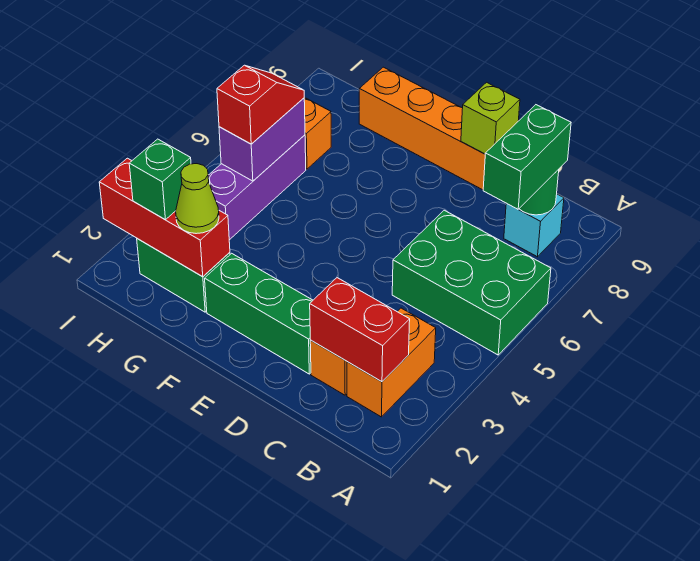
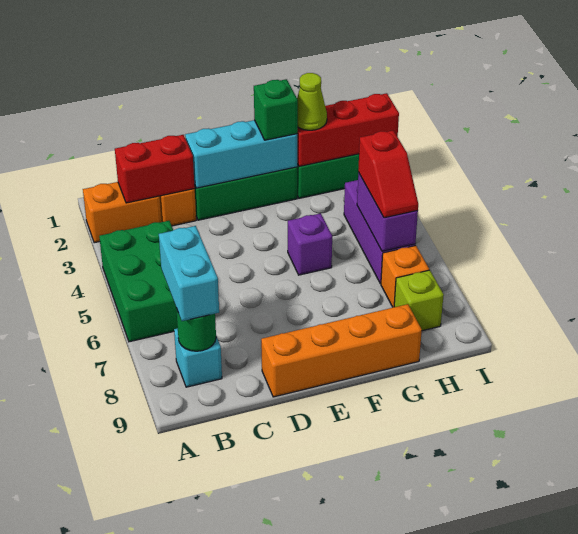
green 2x3 brick [392,210,551,355] -> green 2x3 brick turned to [99,221,178,342]
orange 1x2 brick [347,308,436,417] -> orange 1x2 brick turned to [83,182,162,243]
green 1x2 brick [483,105,571,209] -> cyan 1x2 brick [159,226,219,321]
none -> cyan 1x3 brick [185,120,297,188]
lime 1x1 brick [461,82,520,154] -> lime 1x1 brick moved to [394,270,444,331]
none -> purple 1x1 brick [288,213,332,275]
green 1x1 brick [129,139,191,220] -> green 1x1 brick moved to [254,79,298,140]

